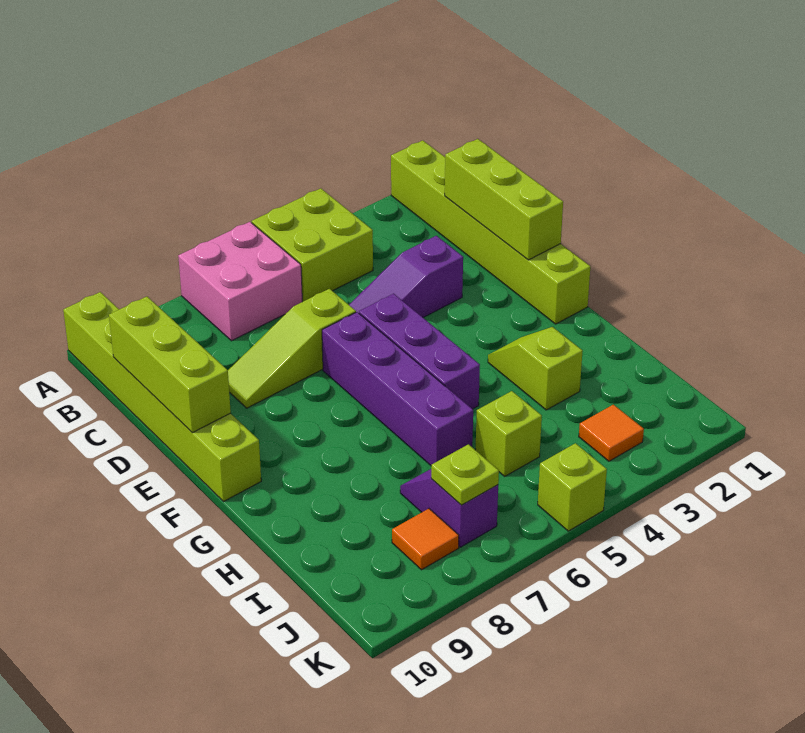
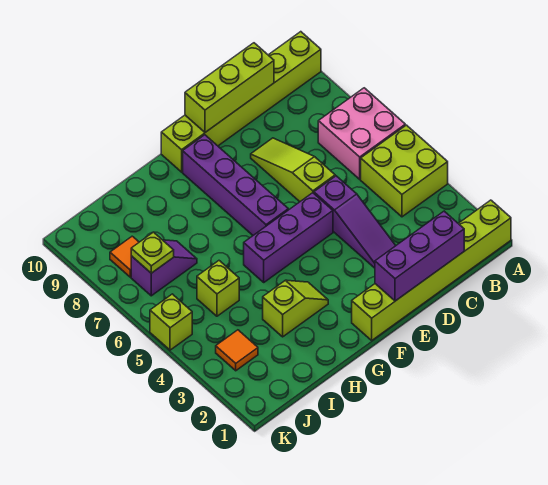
lime 1x3 brick [445,139,563,260] -> purple 1x3 brick [375,211,464,301]
purple 1x3 slope [349,236,463,317] -> purple 1x3 slope turned to [314,176,396,268]
purple 1x4 brick [322,312,473,465] -> purple 1x4 brick turned to [183,135,288,235]

